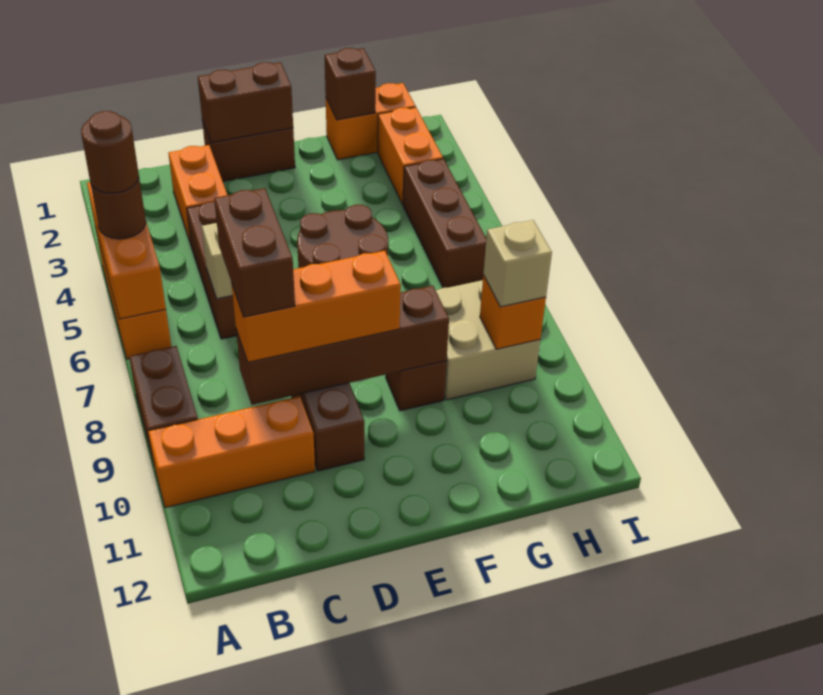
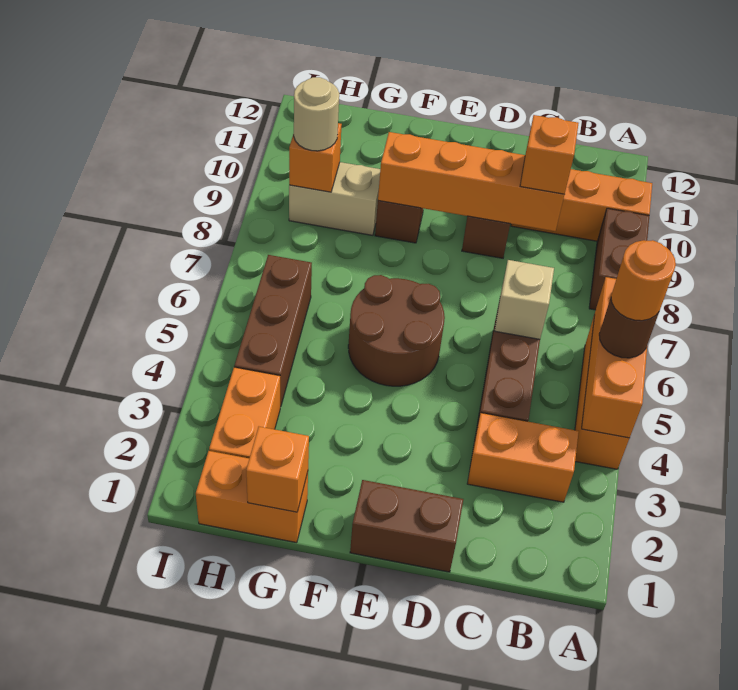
brown 1x1 round brick [81,111,139,193] -> orange 1x1 round brick [611,240,676,321]
orange 1x2 brick [168,145,227,245] -> orange 1x2 brick turned to [467,413,579,502]
brown 1x2 brick [214,188,295,317] -> none
brown 1x4 brick [236,286,449,405] -> orange 1x4 brick [378,132,564,231]
orange 1x3 brick [232,251,401,362] -> orange 1x1 brick [520,115,579,194]
brown 1x2 brick [198,62,293,143] -> none
brown 1x1 brick [325,48,376,120] -> orange 1x1 brick [246,427,309,512]
tan 2x2 brick [436,280,540,400] -> tan 1x2 brick [289,162,380,235]
tan 1x1 brick [483,220,552,307] -> tan 1x1 round brick [294,77,339,151]

